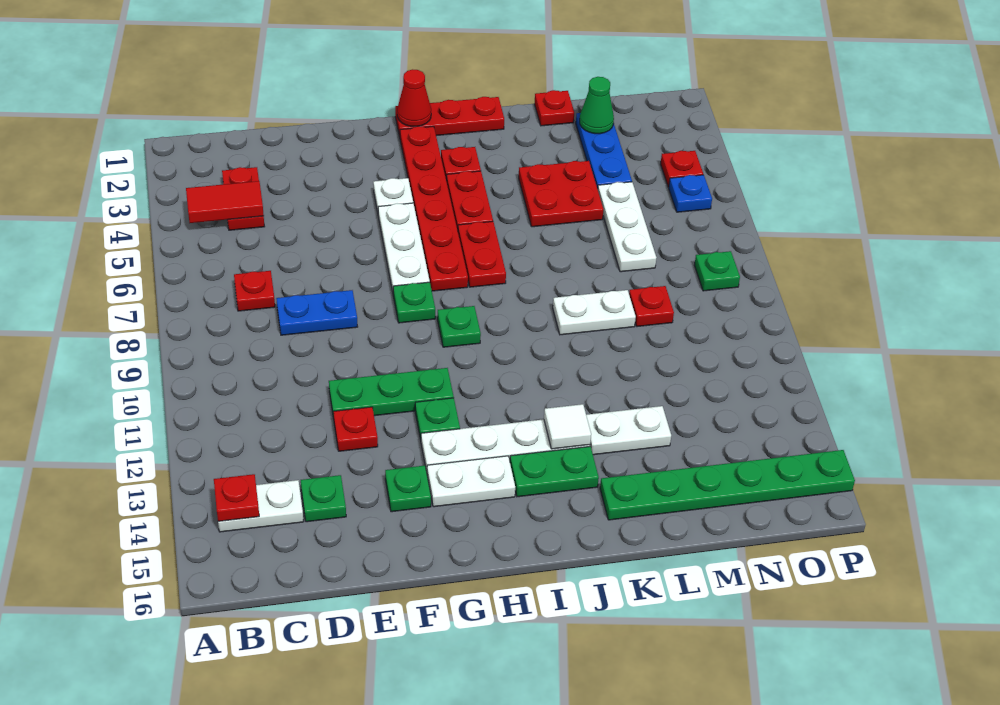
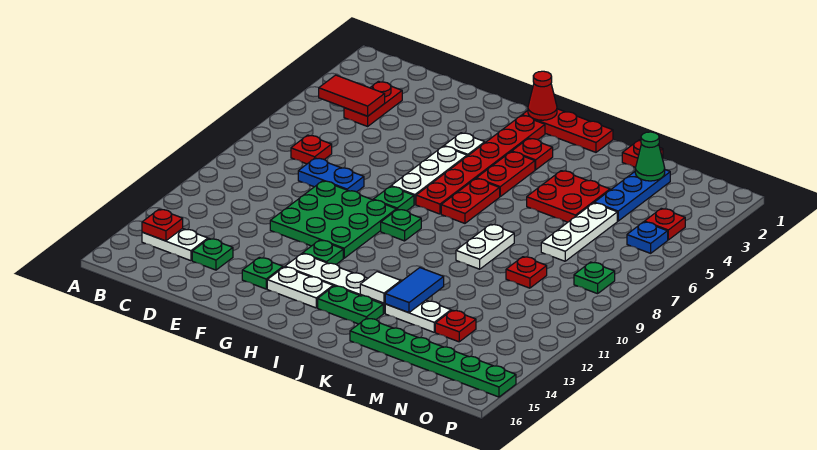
green 1x3 plate [329,368,454,419] -> green 3x3 plate [270,181,396,258]
red 1x1 plate [333,407,378,451] -> red 1x1 plate moved to [435,310,476,342]
white 1x2 plate [553,290,636,335] -> white 1x2 plate turned to [456,224,514,269]
none -> blue 1x2 tile [385,268,444,313]

